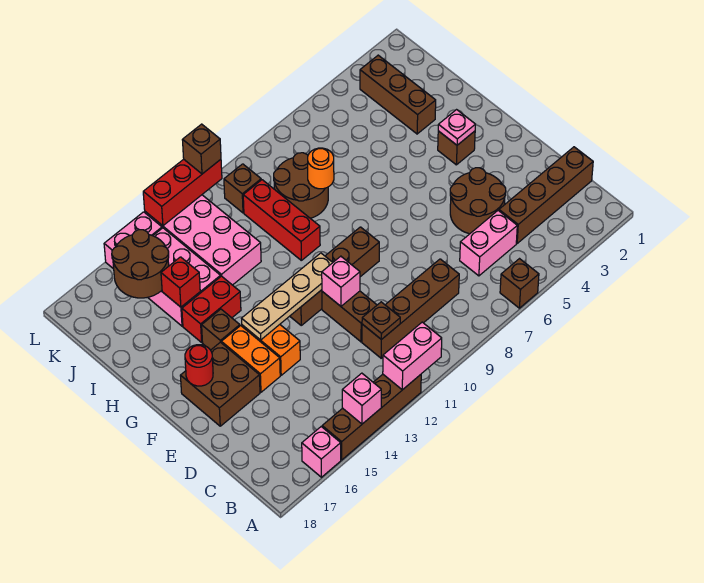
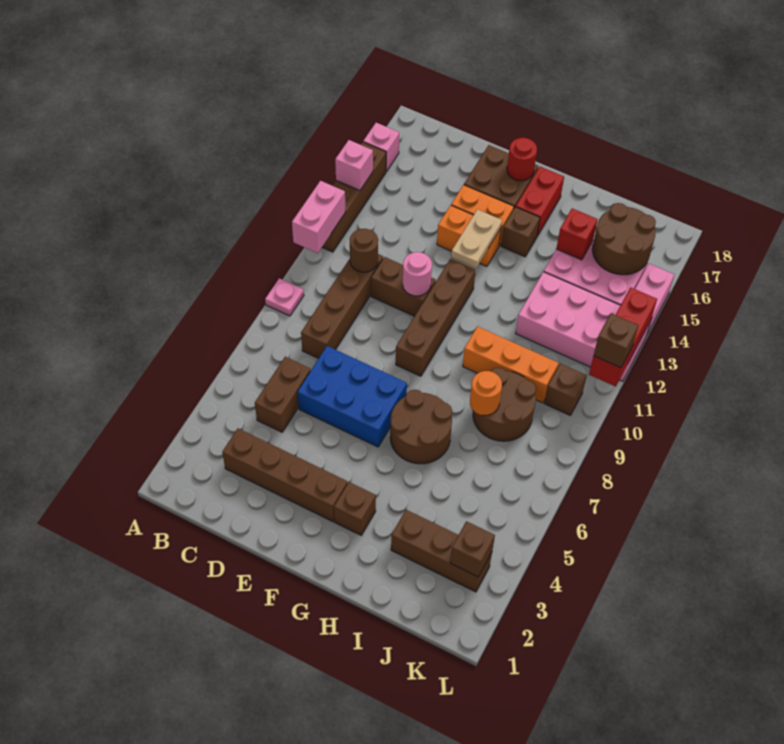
brown 1x1 brick [500,259,539,308] -> brown 1x1 brick moved to [450,521,495,577]
brown 1x4 brick [499,147,593,243] -> brown 1x4 brick turned to [222,428,348,522]
pink 1x2 brick [460,211,517,276] -> brown 1x2 brick [255,357,311,432]
brown 1x1 plate [362,302,400,340] -> brown 1x1 round brick [350,229,378,272]
brown 2x2 round brick [450,168,506,234] -> brown 2x2 round brick moved to [390,390,452,464]
none -> blue 2x3 brick [297,346,407,447]
pink 1x1 brick [322,256,360,306] -> pink 1x1 round brick [403,252,432,296]
tan 1x4 plate [242,253,333,340] -> tan 1x2 plate [451,209,502,268]
pink 1x1 plate [438,110,475,145] -> pink 1x1 plate moved to [265,278,304,316]
red 1x3 brick [243,180,320,260] -> orange 1x3 brick [463,327,559,403]
red 1x2 brick [182,276,241,342] -> red 1x2 brick moved to [516,167,564,236]

